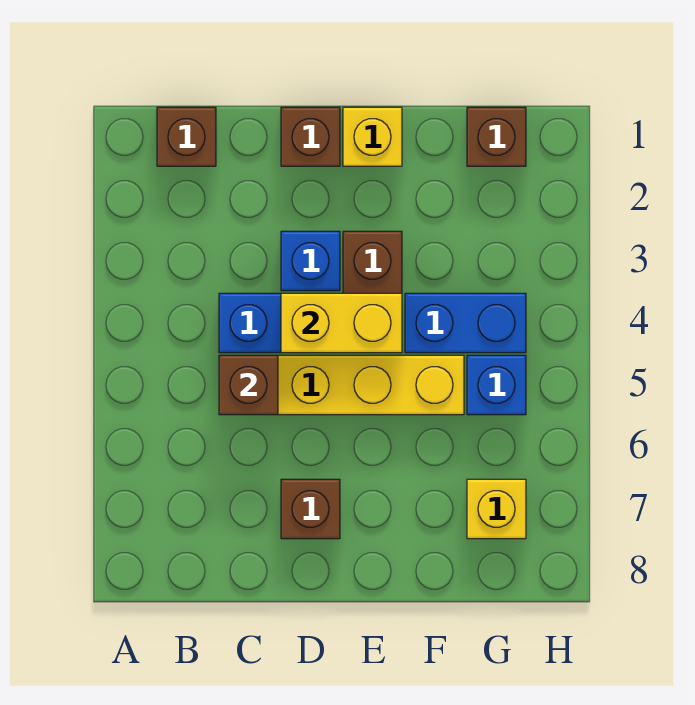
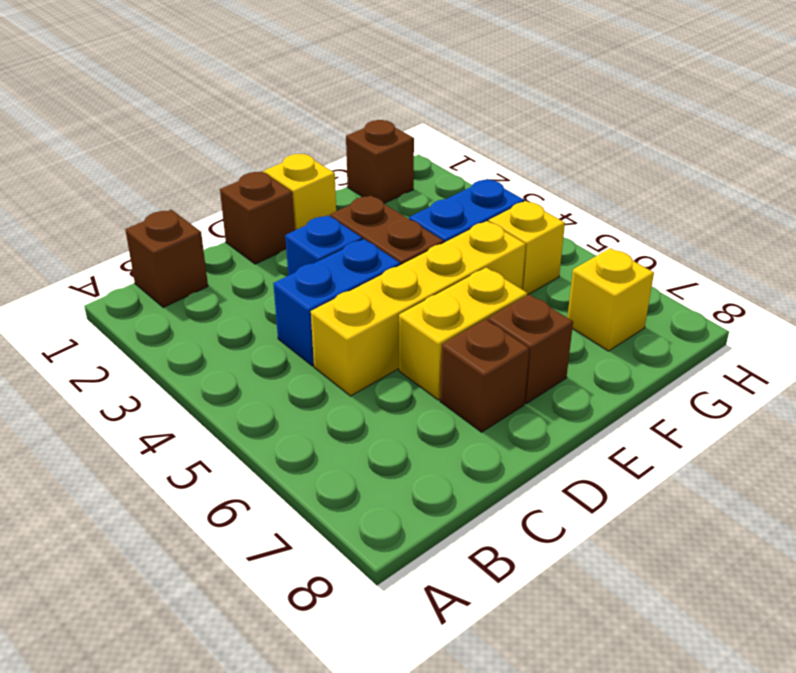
brown 1x1 brick [219,355,278,415] -> brown 1x1 brick moved to [488,294,573,404]
yellow 1x2 brick [281,293,402,353] -> yellow 1x2 brick moved to [399,267,527,400]
blue 1x1 brick [467,355,526,415] -> yellow 1x1 brick [489,201,565,295]

